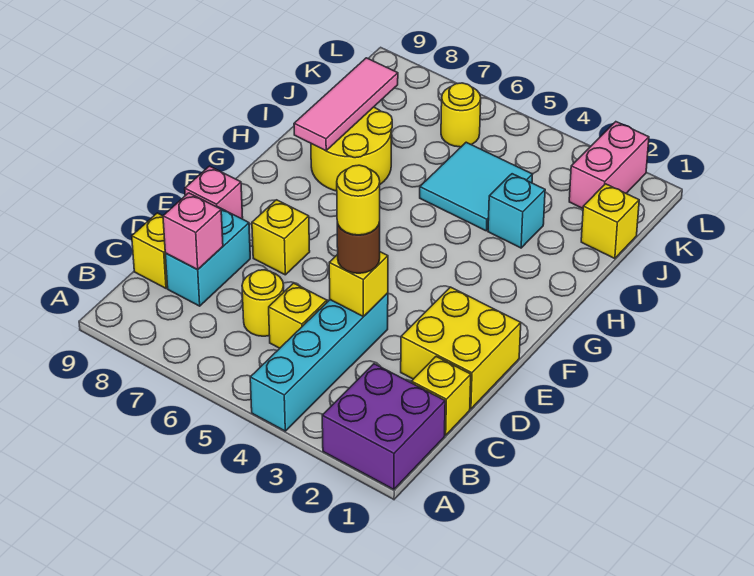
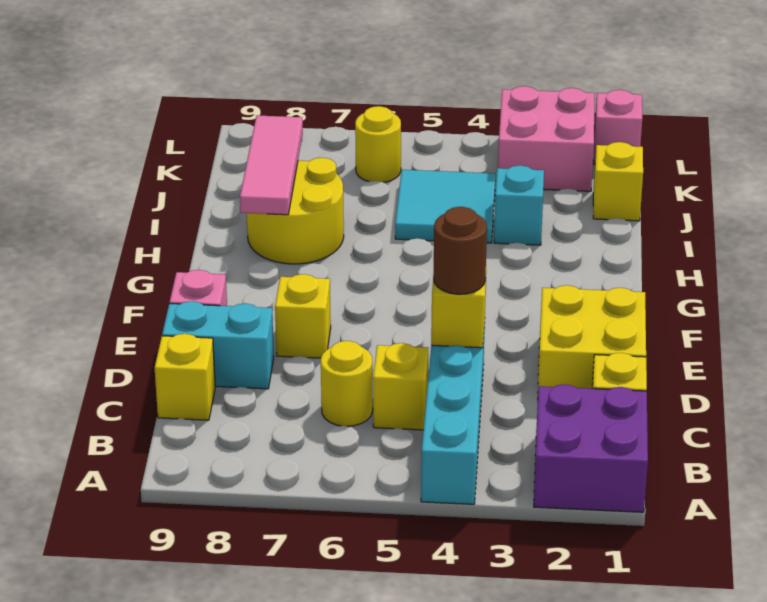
cyan 1x2 brick [165,207,250,306] -> cyan 1x2 brick turned to [162,301,274,389]
pink 1x1 brick [163,193,223,270] -> pink 1x1 brick moved to [594,90,642,165]
yellow 1x1 round brick [337,165,380,235] -> none
pink 1x2 brick [569,122,649,208] -> pink 2x2 brick [498,86,595,191]

